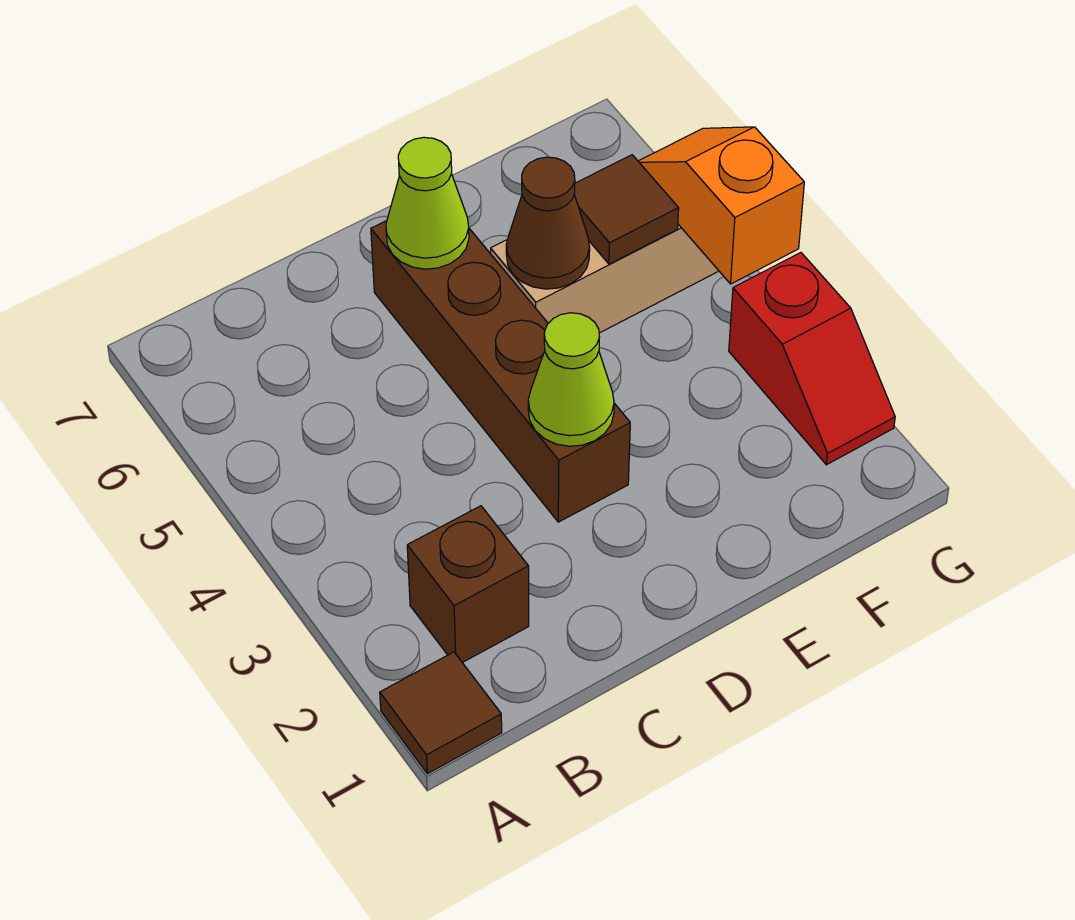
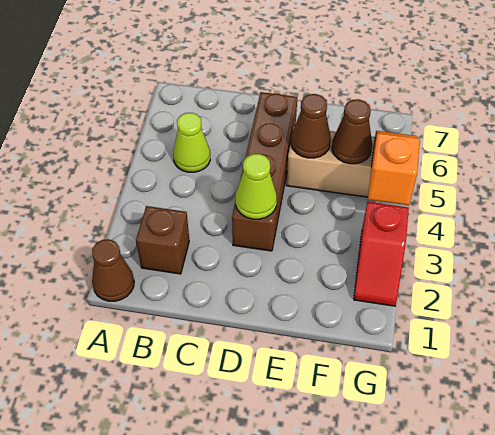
brown 1x1 tile [380,652,502,774] -> brown 1x1 cone [92,239,134,301]
lime 1x1 cone [386,137,469,269] -> lime 1x1 cone moved to [173,113,210,172]
brown 1x1 tile [574,155,679,264] -> brown 1x1 cone [332,99,372,164]

